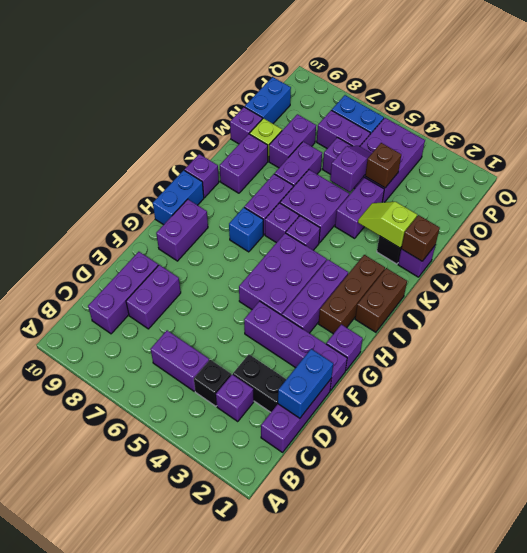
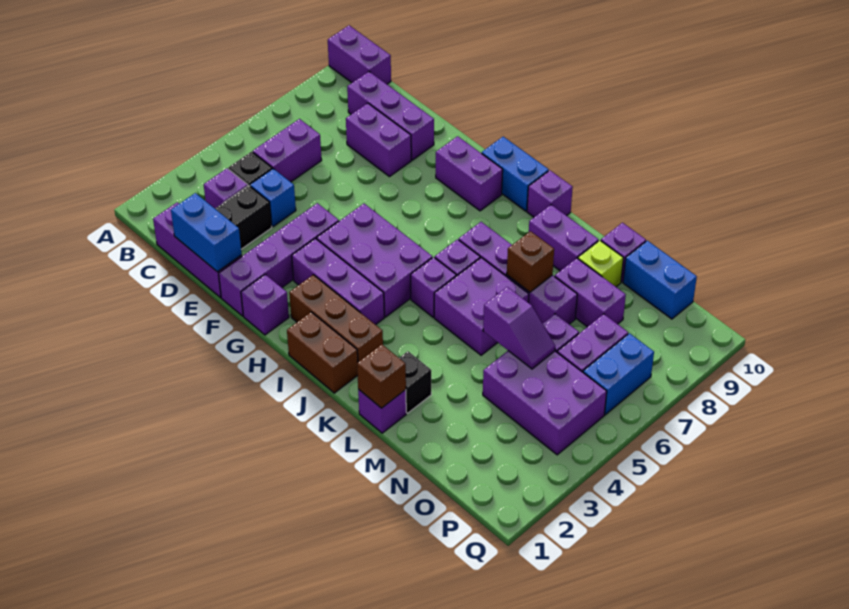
blue 1x1 brick [229,207,263,252] -> blue 1x1 brick moved to [250,169,296,227]
lime 1x2 slope [358,202,417,248] -> none
purple 1x2 brick [335,177,384,238] -> purple 1x2 brick moved to [328,25,391,84]
brown 1x1 brick [365,143,401,188] -> brown 1x1 brick moved to [507,231,554,292]

